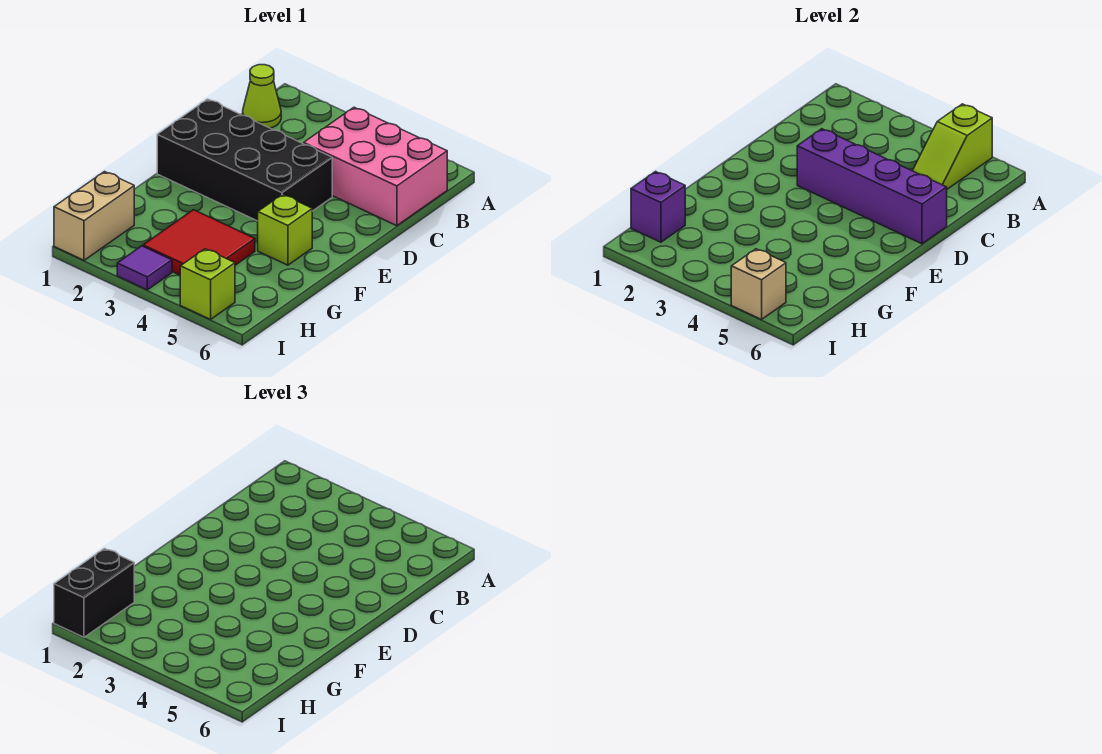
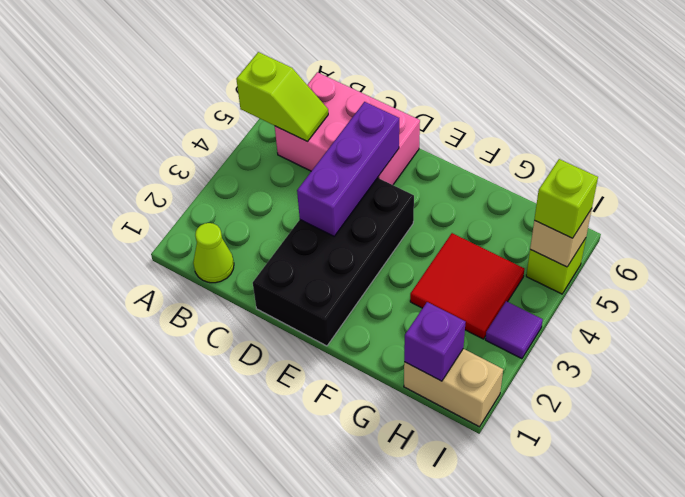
pink 2x3 brick [304,107,447,226] -> pink 2x3 brick turned to [275,72,420,185]
purple 1x4 brick [797,129,947,244] -> purple 1x3 brick [297,102,399,236]
lime 1x1 brick [258,195,312,265] -> lime 1x1 brick moved to [534,159,598,238]
black 1x2 brick [54,549,134,637] -> none

